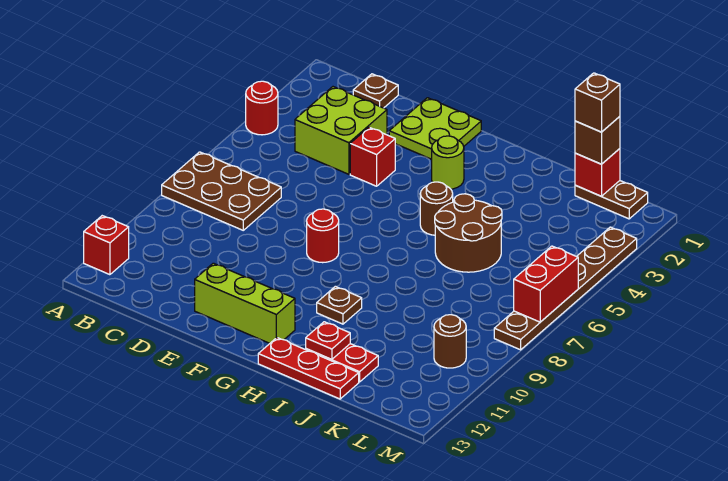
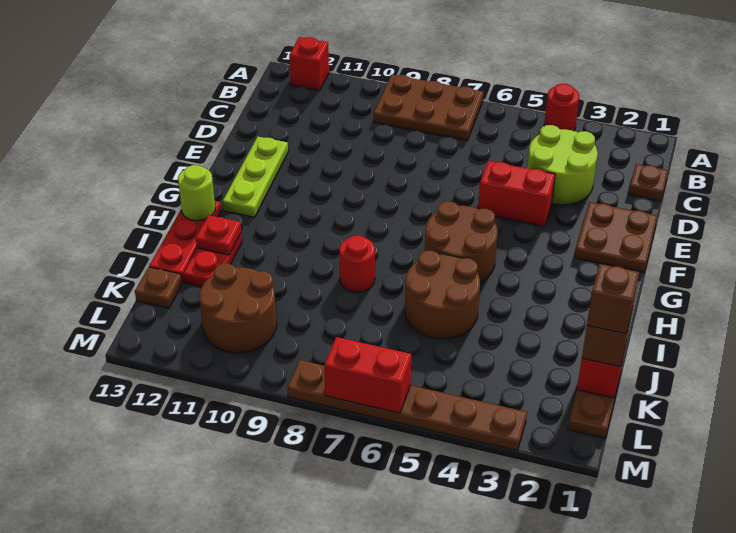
brown 2x3 plate [162,152,281,230] -> brown 2x3 plate turned to [374,75,483,141]
lime 2x2 brick [295,87,387,174] -> lime 2x2 round brick [527,125,598,205]
lime 2x2 plate [389,98,481,159] -> brown 2x2 plate [575,202,657,272]
red 1x1 brick [350,127,395,186] -> red 1x2 brick [478,161,555,227]
lime 1x3 brick [195,263,295,344] -> lime 1x3 plate [223,137,288,217]
red 1x1 round brick [307,209,339,263] -> red 1x1 round brick moved to [339,236,375,292]
lime 1x1 round brick [432,136,464,189] -> lime 1x1 round brick moved to [178,165,215,221]
brown 1x1 round brick [420,182,453,235] -> brown 2x2 round brick [425,201,498,282]
brown 1x1 plate [317,286,362,324] -> brown 1x1 plate moved to [135,267,182,308]
brown 1x1 round brick [434,315,466,368] -> brown 2x2 round brick [199,264,277,353]

